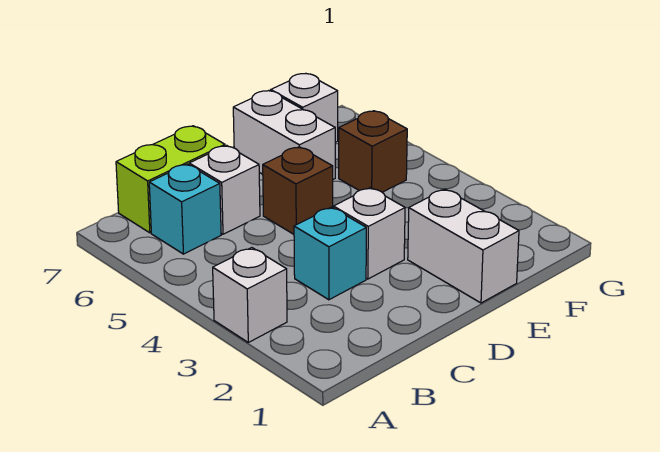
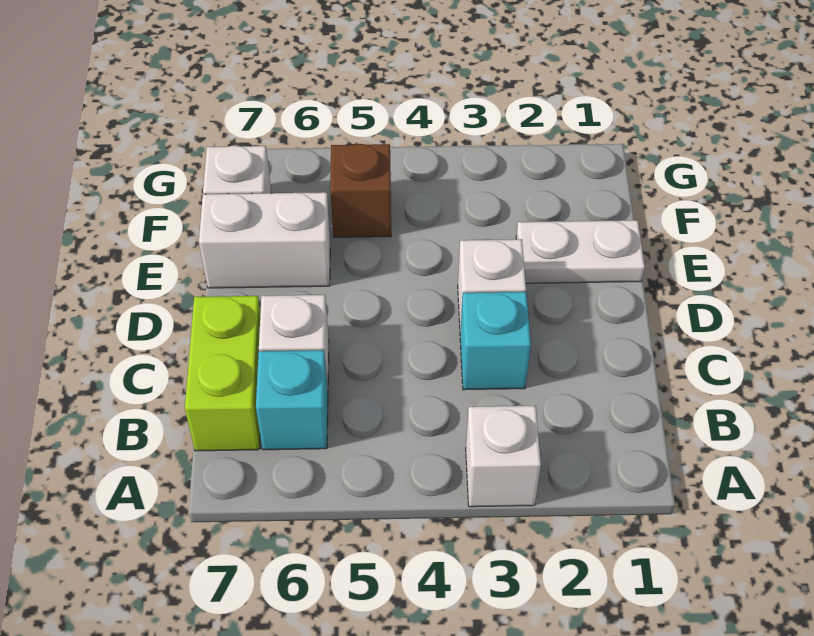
brown 1x1 brick [263,147,333,234] -> none
white 1x2 brick [408,189,519,303] -> white 1x2 plate [516,220,645,283]

